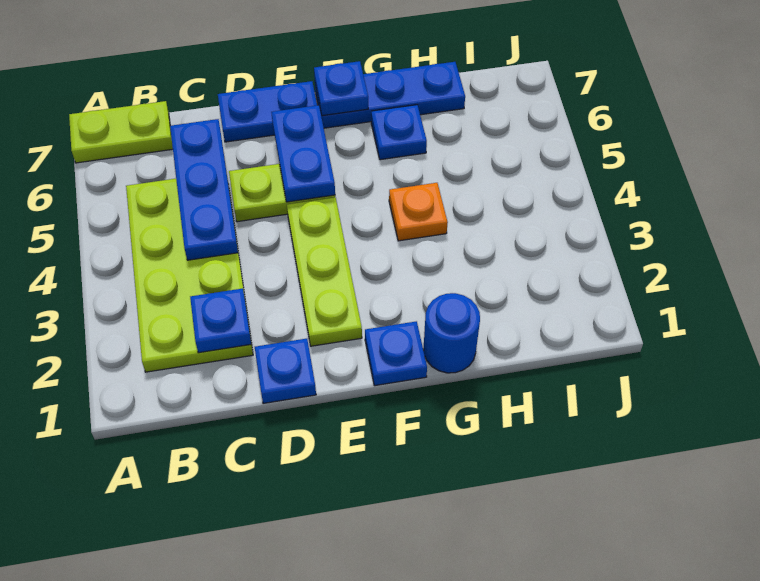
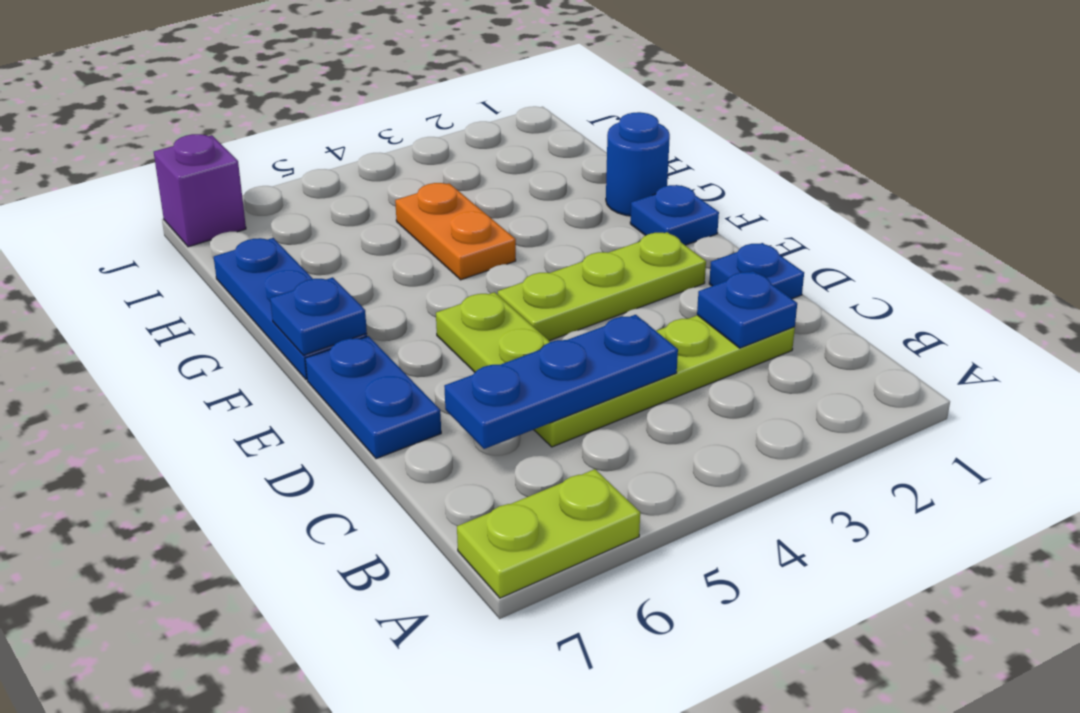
lime 1x2 plate [69,101,173,163] -> lime 1x2 plate turned to [457,469,640,598]
lime 2x4 plate [126,178,253,372] -> lime 1x4 plate [534,315,795,447]
blue 1x2 plate [271,105,335,202] -> none
orange 1x1 plate [389,183,448,241] -> orange 1x2 plate [395,183,516,280]
blue 1x1 plate [371,105,427,160] -> none
none -> purple 1x1 brick [154,134,246,247]

